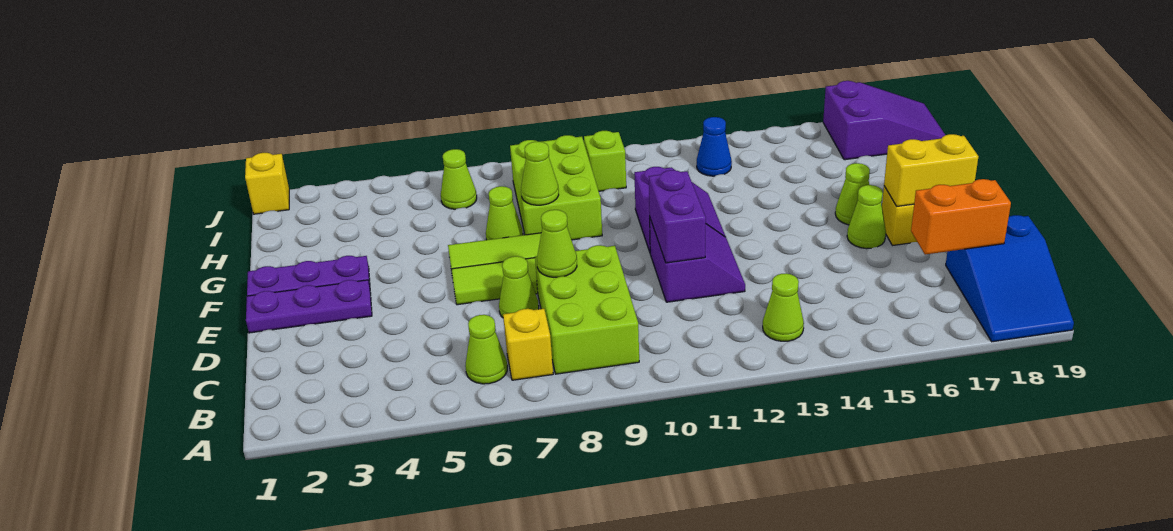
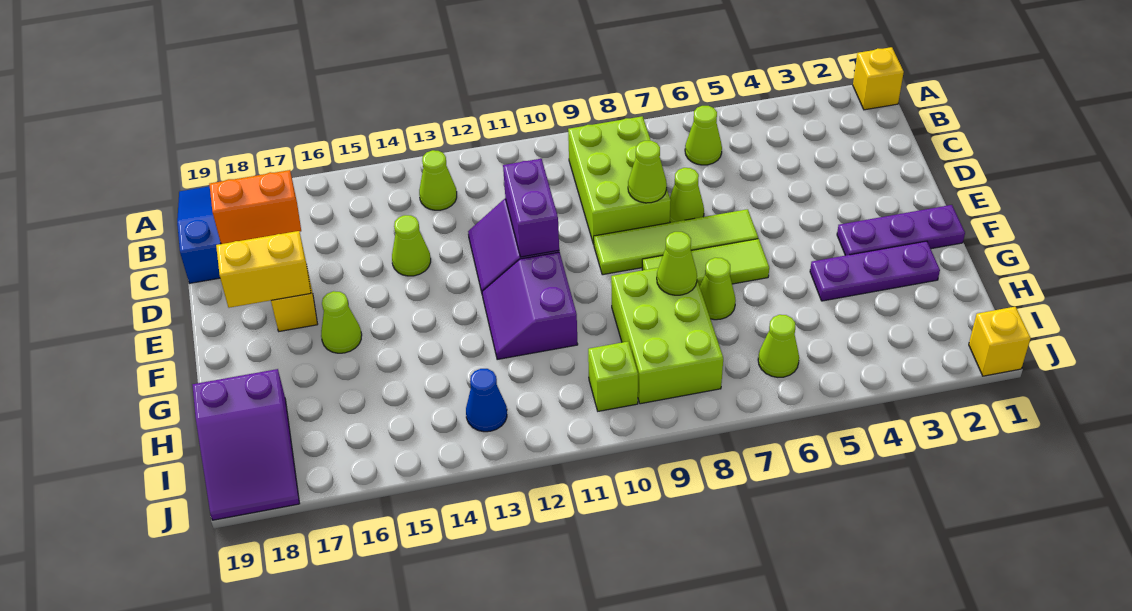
yellow 1x1 brick [503,309,553,380] -> yellow 1x1 brick moved to [853,47,904,110]
purple 1x3 plate [246,280,372,333] -> purple 1x3 plate moved to [810,241,940,301]
lime 1x1 cone [847,185,886,249] -> lime 1x1 cone moved to [392,215,431,276]
purple 2x3 slope [823,81,945,160] -> purple 2x3 slope turned to [193,369,299,520]

